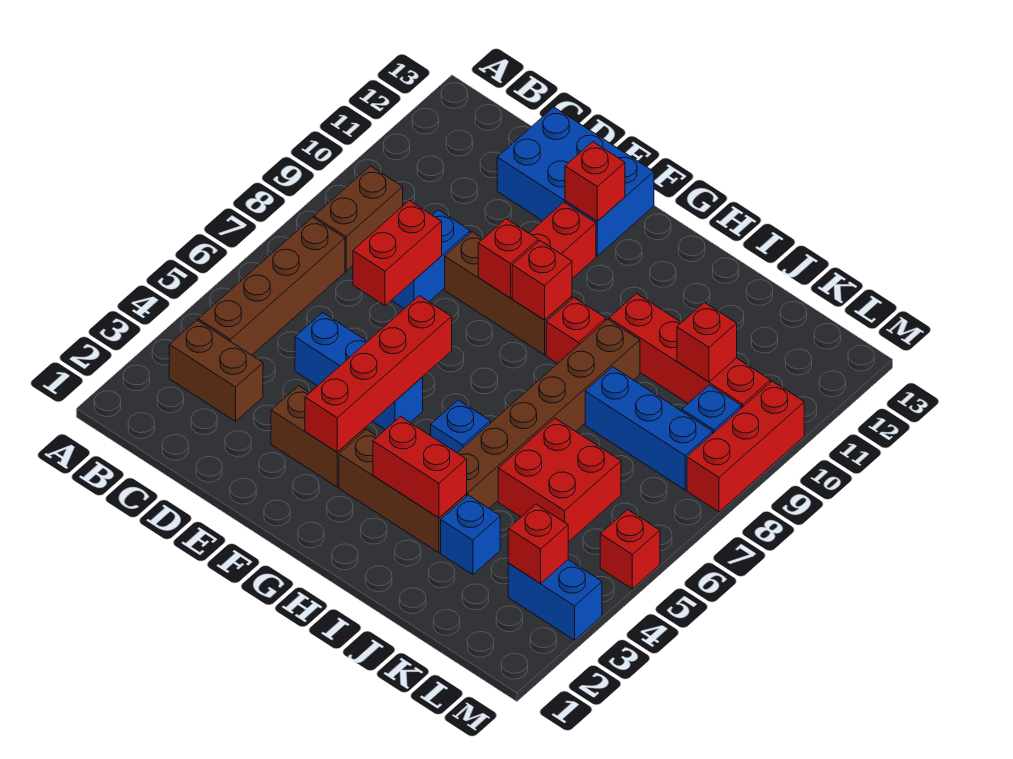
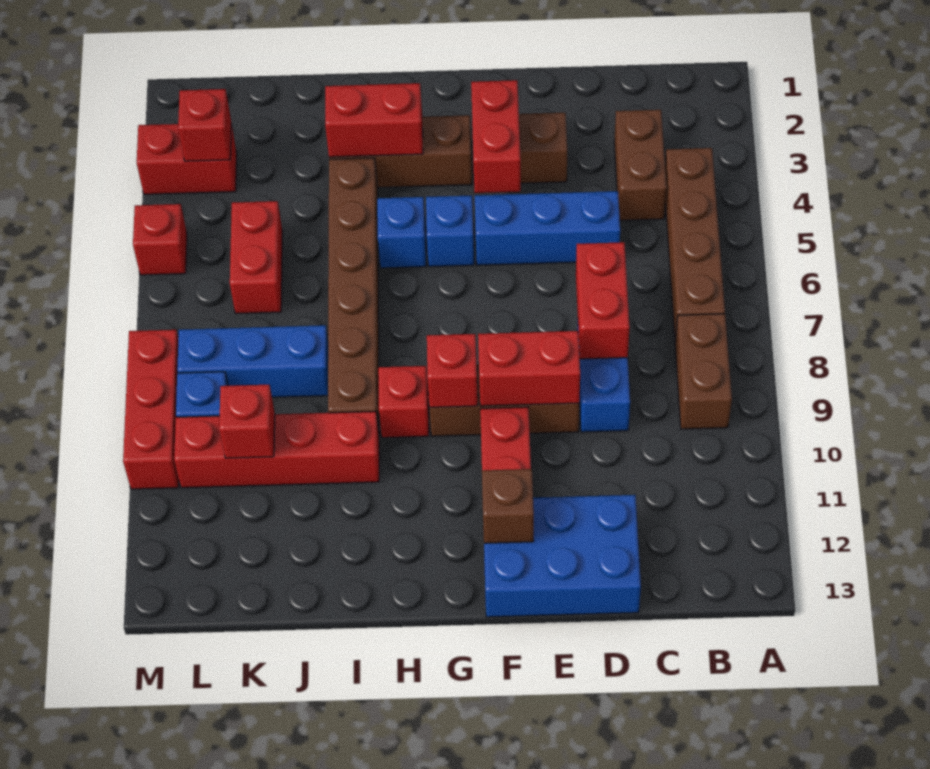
brown 1x2 brick [169,320,263,421] -> brown 1x2 brick turned to [614,110,667,220]
red 1x4 brick [305,296,452,452] -> red 1x2 brick [471,80,521,193]
red 1x1 brick [478,219,538,298] -> red 1x2 brick [478,331,580,406]
red 1x1 brick [565,142,625,221] -> brown 1x1 brick [482,469,534,543]
blue 1x1 brick [441,495,500,575] -> blue 1x1 brick moved to [426,195,474,267]
red 2x2 brick [498,418,621,542] -> red 1x2 brick [230,201,283,314]
blue 1x2 brick [508,560,602,640] -> red 1x2 brick [137,123,237,194]

